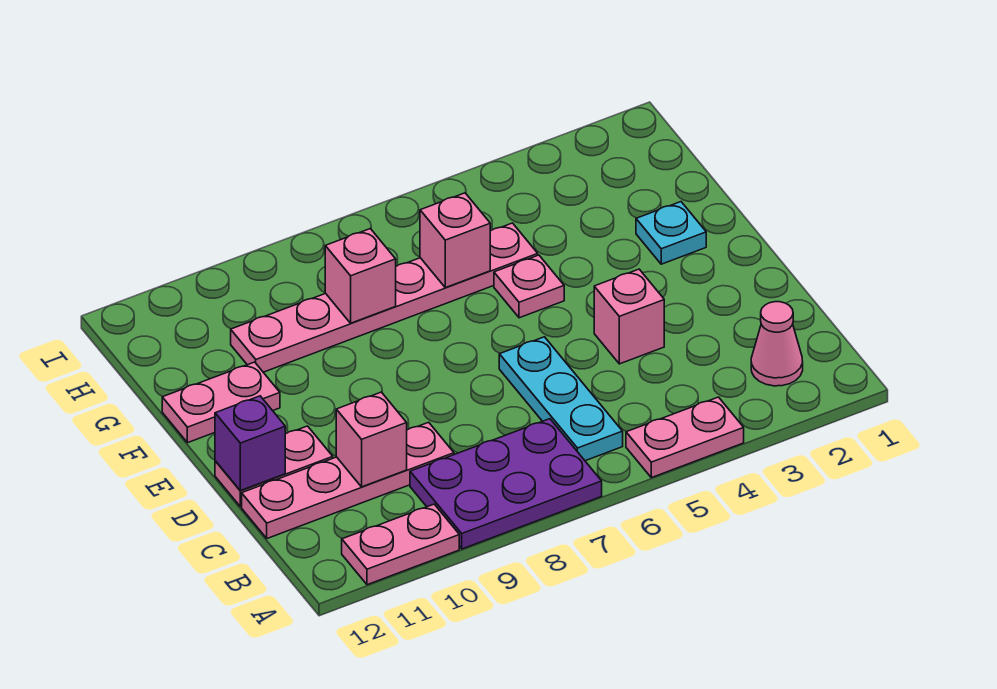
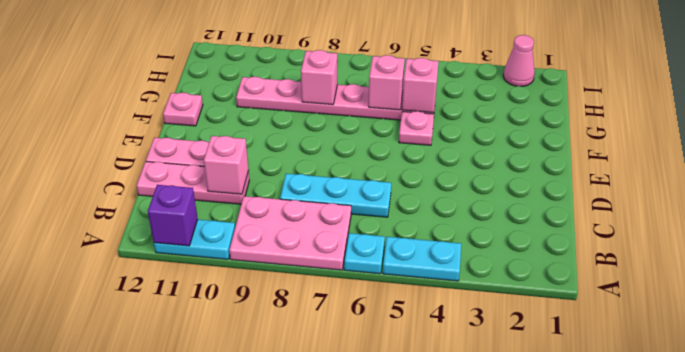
pink 1x2 plate [626,397,744,478] -> cyan 1x2 plate [383,237,461,281]
purple 2x3 plate [410,419,602,549] -> pink 2x3 plate [229,196,351,270]
pink 1x2 plate [342,504,459,585] -> cyan 1x2 plate [154,220,235,259]
pink 1x1 cone [751,302,803,386] -> pink 1x1 cone moved to [503,35,535,86]
cyan 1x3 plate [499,337,623,461] -> cyan 1x3 plate turned to [280,174,391,217]
pink 1x4 plate [242,422,454,538] -> pink 1x3 plate [137,162,249,204]
pink 1x1 brick [594,269,664,364] -> pink 1x1 brick moved to [402,58,439,113]
purple 1x1 brick [215,396,285,491] -> purple 1x1 brick moved to [148,185,198,246]
cyan 1x1 plate [636,202,706,264] -> cyan 1x1 plate moved to [344,233,385,274]
pink 1x2 plate [162,362,280,443] -> pink 1x1 plate [163,93,203,126]

